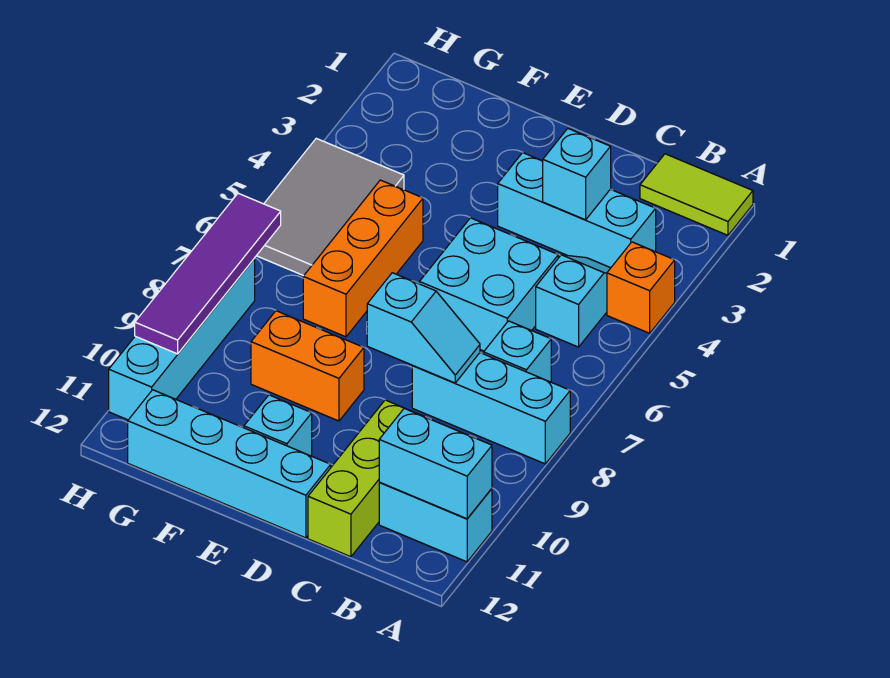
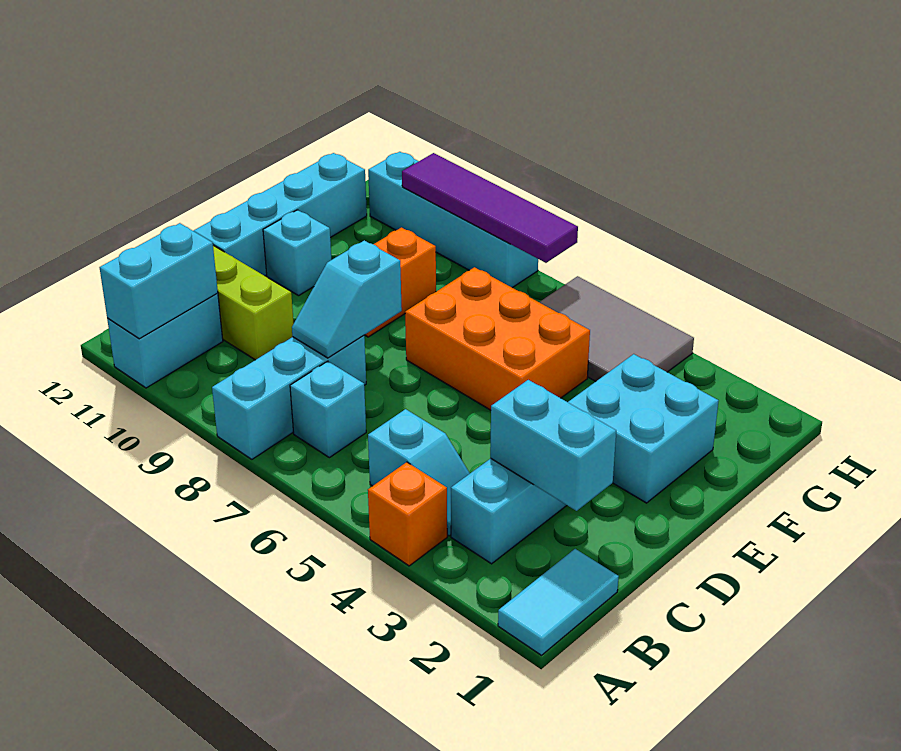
lime 1x2 tile [640,154,753,235] -> cyan 1x2 tile [498,549,619,655]
cyan 1x1 brick [543,129,611,220] -> cyan 1x2 brick [490,380,616,511]
cyan 2x2 brick [419,218,558,351] -> cyan 2x2 brick moved to [568,354,718,503]
orange 1x3 brick [303,180,423,337] -> orange 2x3 brick [405,267,590,410]

